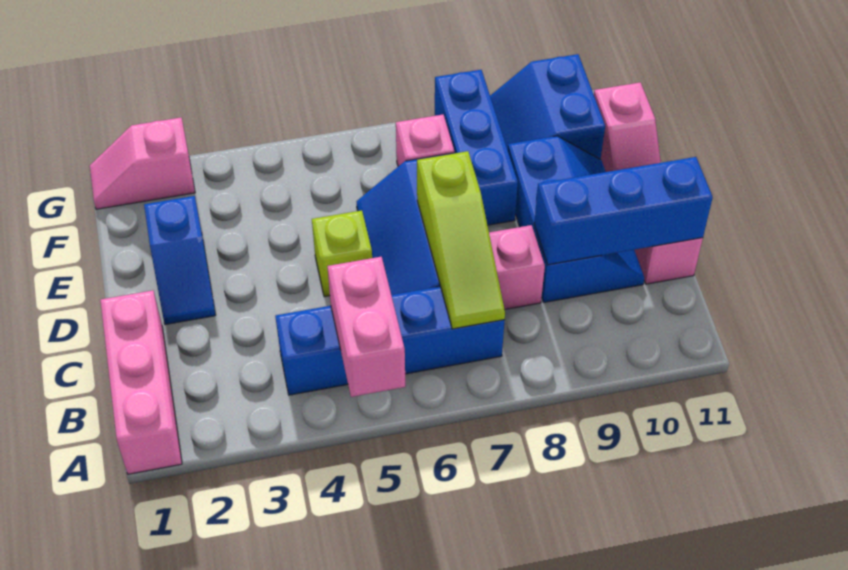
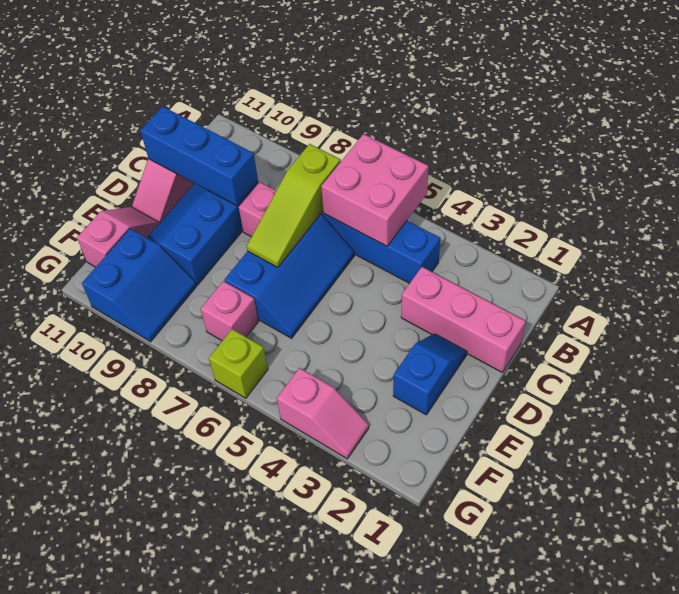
pink 1x3 brick [100,290,182,474] -> pink 1x3 brick turned to [401,267,526,373]
pink 1x2 brick [327,257,405,397] -> pink 2x2 brick [321,134,429,246]
lime 1x3 slope [417,151,505,329] -> lime 1x3 slope turned to [247,144,341,267]
lime 1x1 brick [312,210,372,297] -> lime 1x1 brick moved to [209,329,268,398]
blue 1x3 brick [435,70,518,225] -> none
pink 1x2 slope [90,118,195,209] -> pink 1x2 slope moved to [277,368,369,459]

